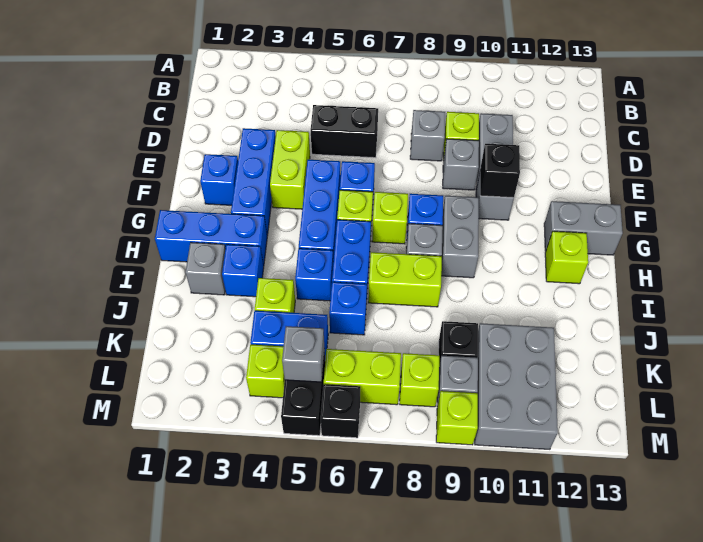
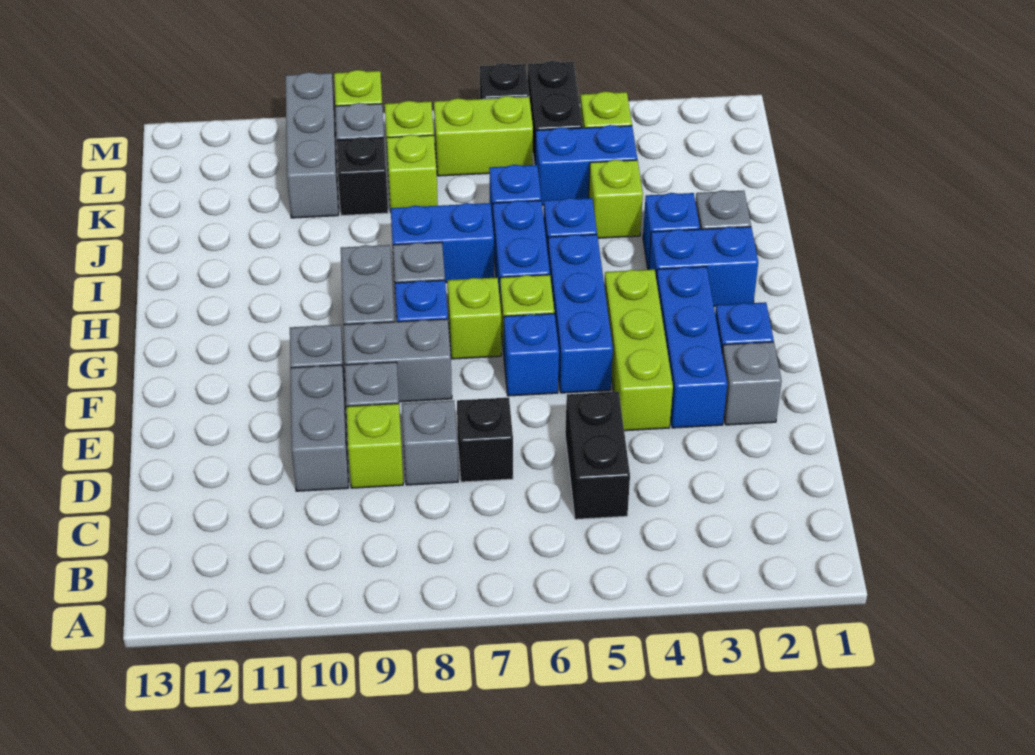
black 1x2 brick [311,105,378,158] -> black 1x2 brick turned to [565,392,630,519]
lime 1x2 brick [270,130,310,209] -> lime 1x3 brick [604,269,673,431]
black 1x1 brick [480,144,520,198] -> black 1x1 brick moved to [457,398,513,482]
grey 1x2 brick [544,201,623,255] -> grey 1x2 brick moved to [343,319,452,402]
blue 1x3 brick [155,210,267,266] -> blue 1x2 brick [649,227,758,306]
lime 1x1 brick [545,231,588,284] -> lime 1x1 brick moved to [387,135,438,211]
lime 1x2 brick [368,252,442,307] -> blue 1x2 brick [391,203,494,283]
grey 2x3 brick [475,323,558,449] -> grey 1x3 brick [285,72,338,218]
grey 1x1 brick [282,326,325,382] -> grey 1x1 brick moved to [722,342,782,425]

